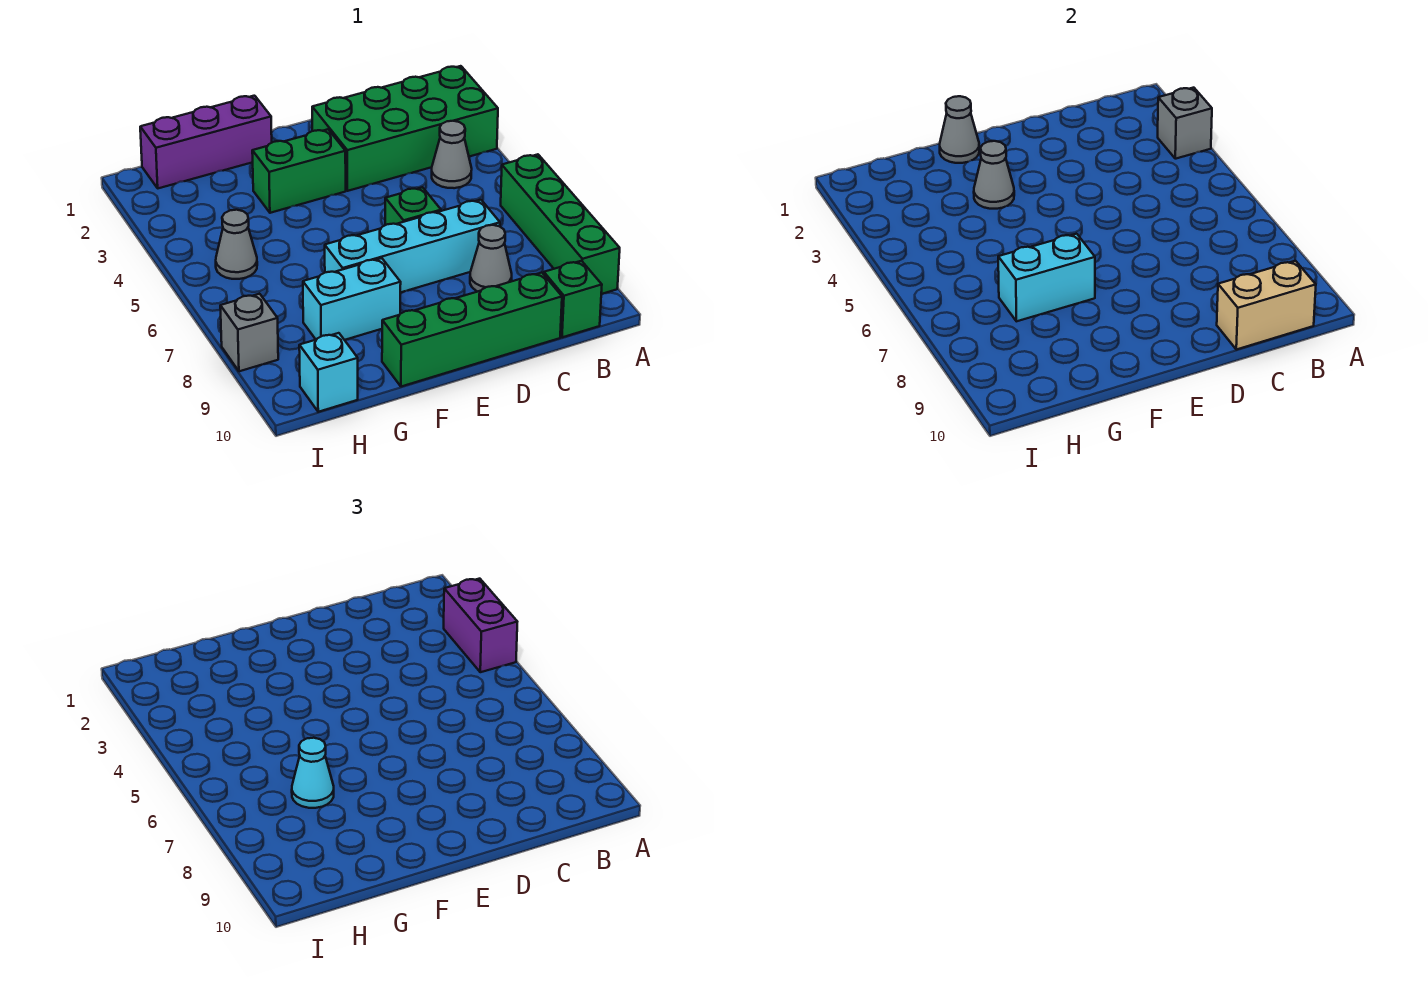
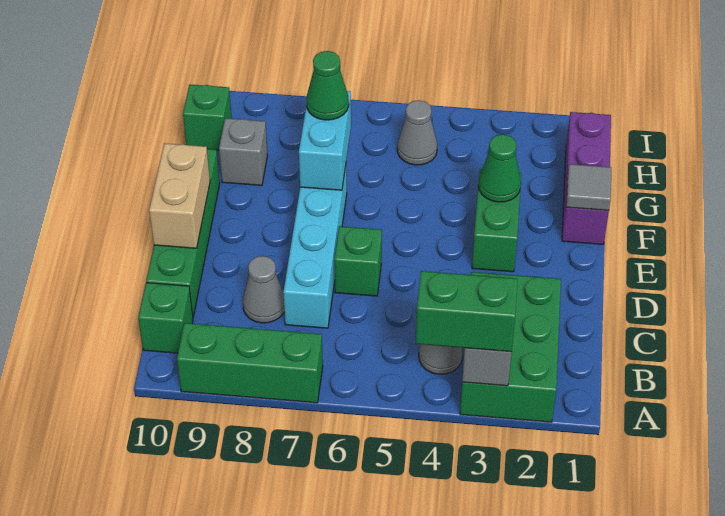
green 2x4 brick [312,66,498,191] -> green 2x3 brick [460,272,561,422]
purple 1x2 brick [444,579,517,672] -> green 1x2 brick [416,271,518,352]
green 1x4 brick [501,154,620,294] -> green 1x3 brick [177,323,323,403]
tan 1x2 brick [1217,261,1316,350] -> tan 1x2 brick moved to [149,143,210,248]
grey 1x1 cone [940,96,979,163] -> grey 1x1 tile [566,164,611,210]
grey 1x1 cone [974,141,1014,209] -> green 1x1 cone [478,134,521,202]
cyan 1x2 brick [303,258,401,340] -> none
cyan 1x1 cone [292,738,334,808] -> green 1x1 cone [306,51,349,120]
cyan 1x1 brick [299,333,358,412] -> green 1x1 brick [183,85,232,150]
grey 1x1 brick [220,294,278,371] -> grey 1x1 brick moved to [219,118,267,185]

